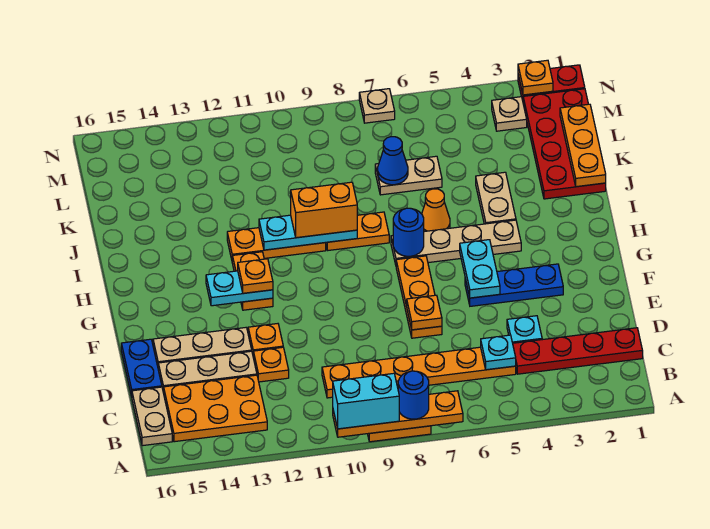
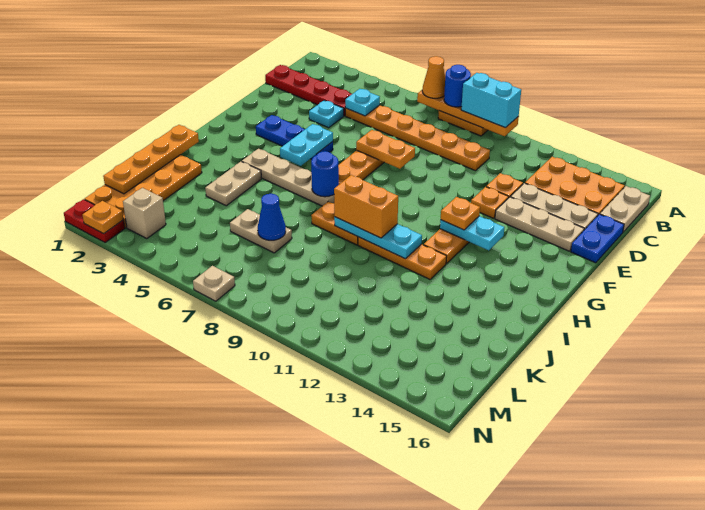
orange 1x1 plate [407,295,442,330] -> orange 1x2 plate [356,130,415,169]
orange 1x1 cone [422,189,450,232] -> orange 1x1 cone moved to [422,56,445,98]
red 2x4 plate [523,89,606,199] -> orange 2x4 plate [85,155,202,228]
orange 1x3 plate [560,104,606,187] -> orange 1x4 plate [103,125,199,194]
tan 1x1 plate [492,97,527,131] -> tan 1x1 brick [123,188,166,239]

